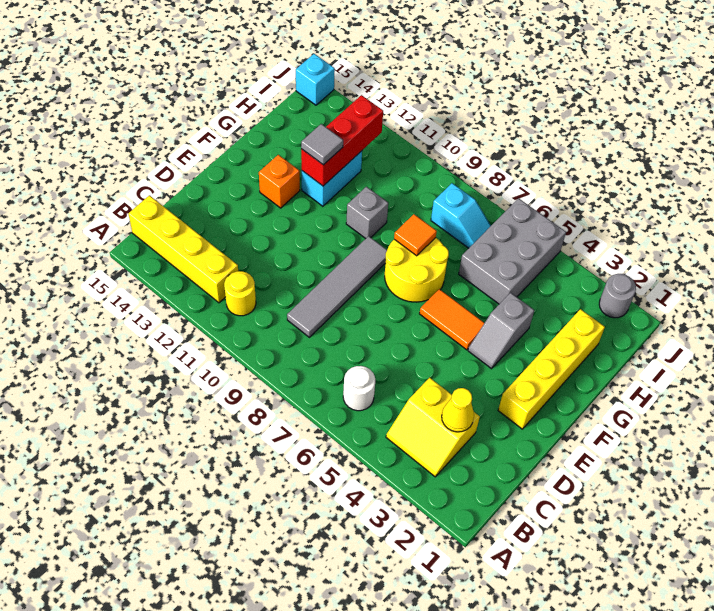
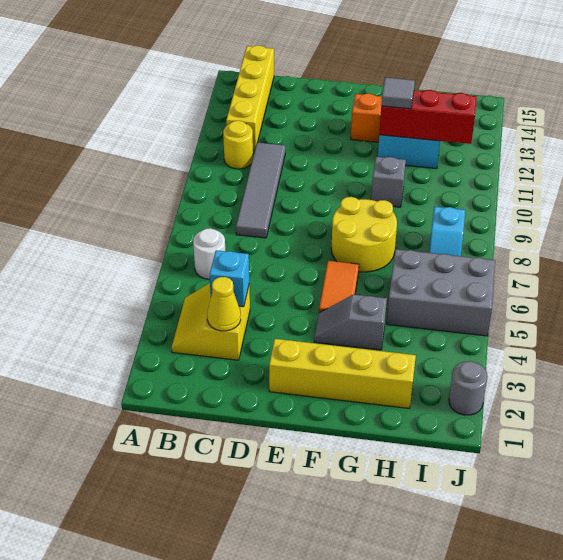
grey 1x4 tile [287,236,387,337] -> grey 1x4 tile turned to [236,142,285,238]
orange 1x1 tile [394,214,437,256] -> none
cyan 1x1 brick [296,54,335,105] -> cyan 1x1 brick moved to [209,250,249,307]

